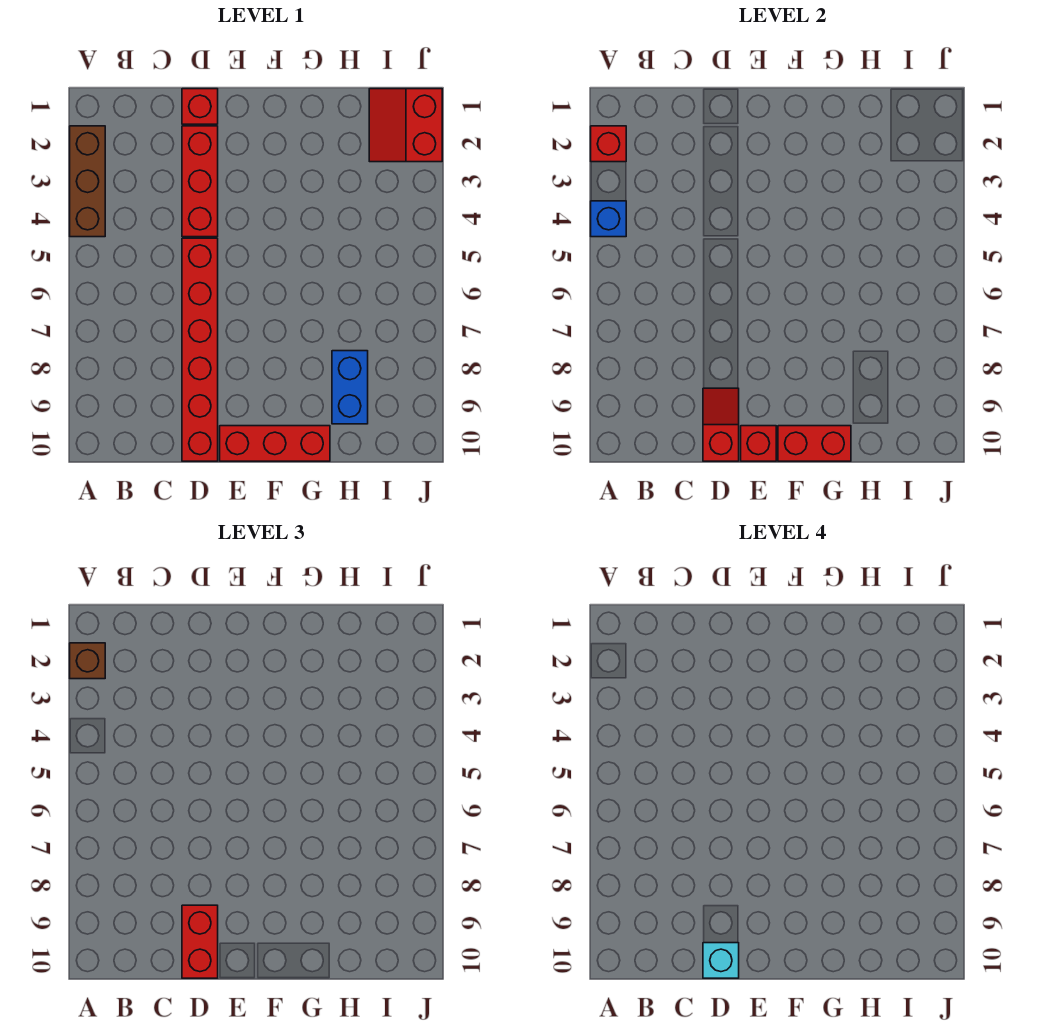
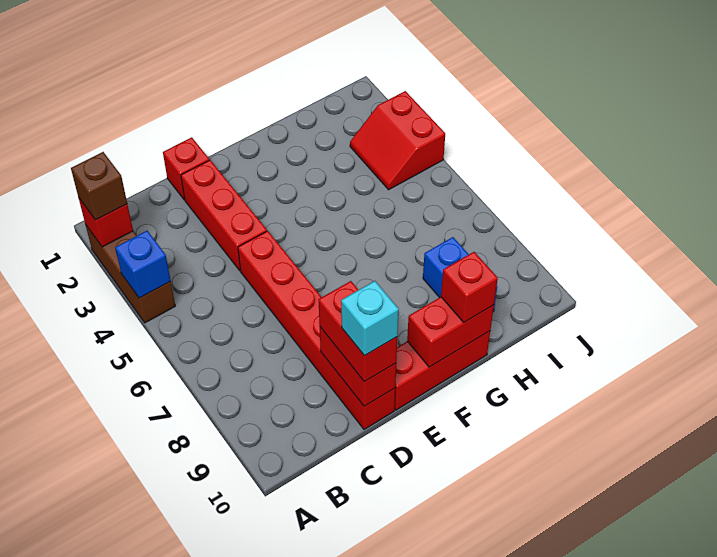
red 1x2 slope [703,388,739,461] -> red 1x2 brick [320,327,396,406]
red 1x1 brick [741,426,776,461] -> red 1x1 brick moved to [441,252,498,322]
red 2x2 slope [369,89,442,162] -> red 2x2 slope moved to [350,91,445,190]

